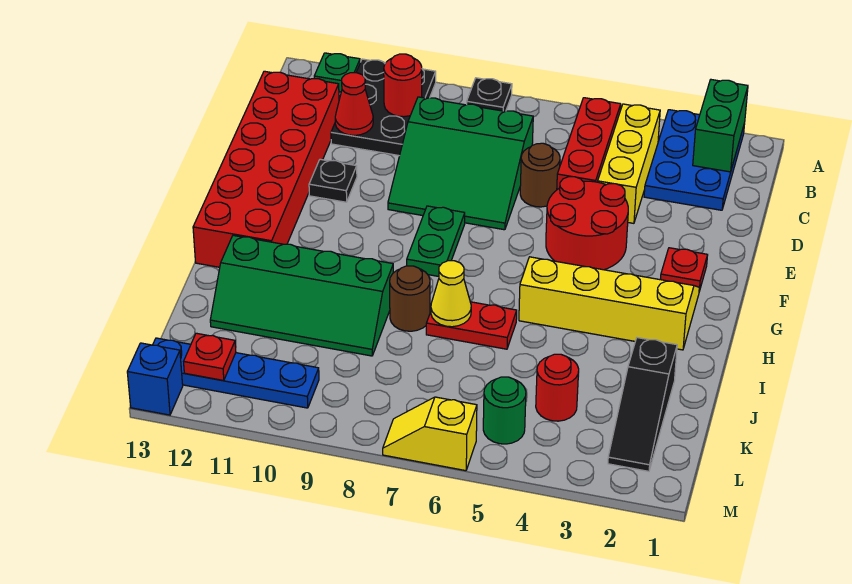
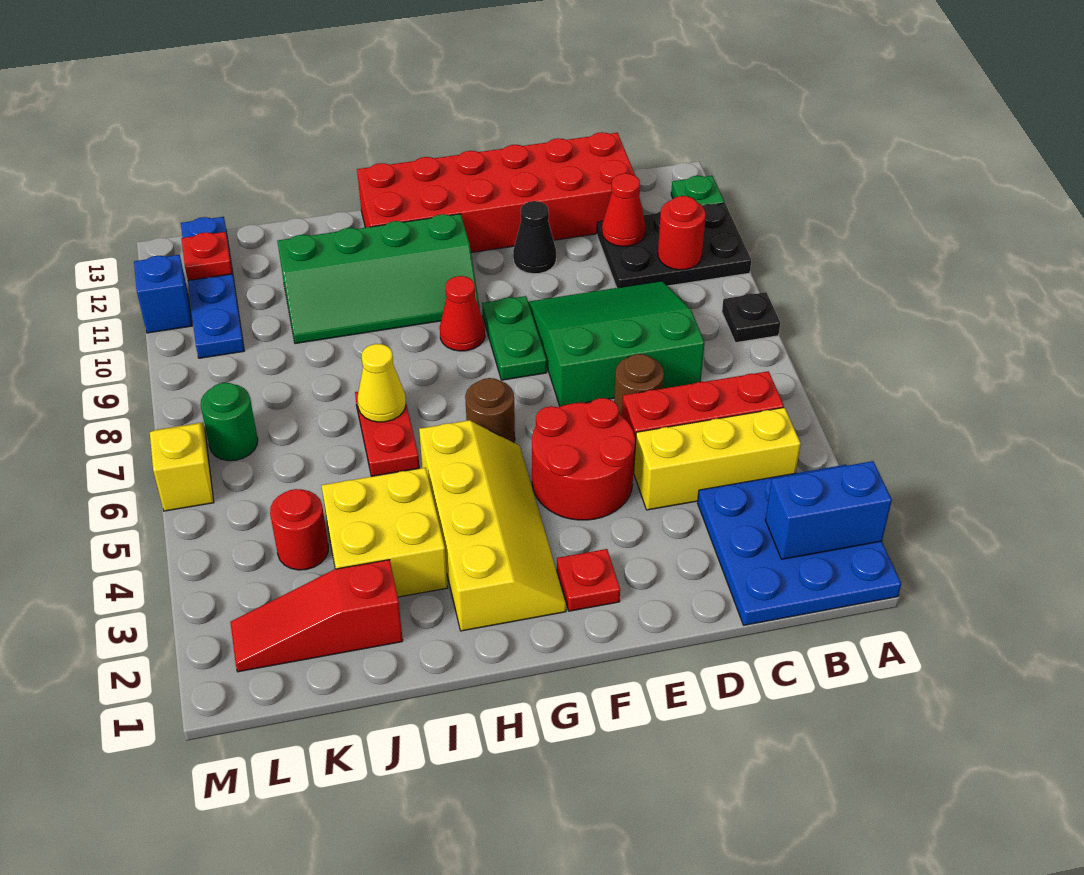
blue 2x3 plate [644,110,745,210] -> blue 3x3 plate [698,465,901,625]
green 1x2 brick [693,80,748,172] -> blue 1x2 brick [765,461,892,559]
green 3x3 slope [388,97,533,230] -> green 3x3 slope turned to [528,281,704,407]
black 1x1 plate [309,159,357,202] -> black 1x1 cone [513,201,556,274]
green 1x2 plate [407,206,465,276] -> green 1x2 plate turned to [482,296,547,380]
none -> red 1x1 cone [440,276,485,351]
none -> yellow 2x2 brick [321,468,448,597]
brown 1x1 round brick [390,266,430,331] -> brown 1x1 round brick moved to [465,378,515,443]
green 2x4 slope [210,235,393,356] -> green 2x4 slope turned to [277,214,480,344]
black 1x3 slope [608,338,677,471] -> red 1x3 slope [230,560,403,672]
green 1x1 round brick [483,377,526,444] -> green 1x1 round brick moved to [201,383,258,461]
blue 1x1 brick [127,343,183,415] -> blue 1x1 brick moved to [134,255,192,333]

